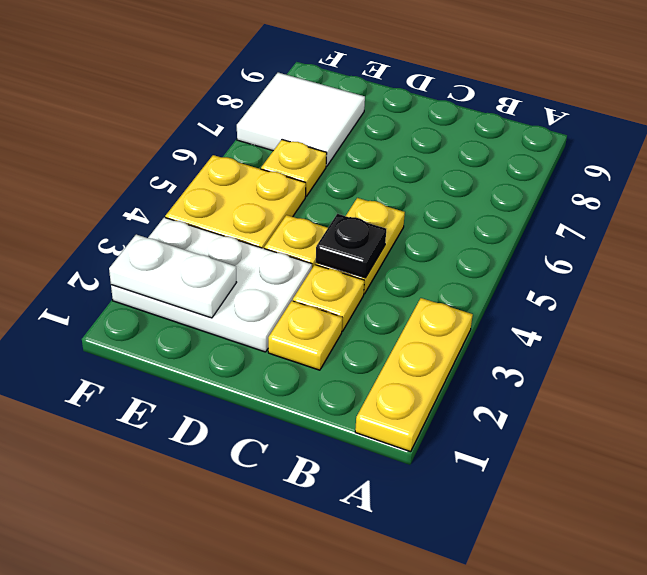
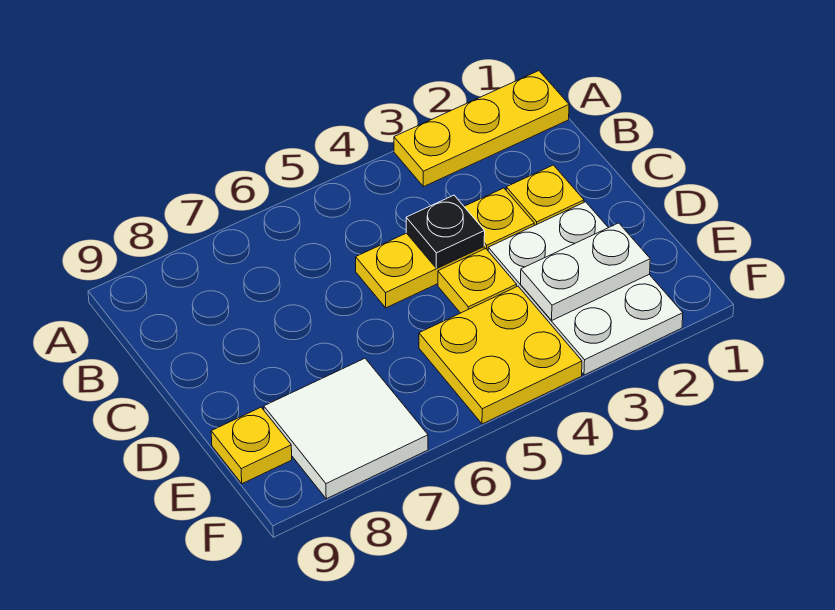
white 1x2 plate [109,235,237,318] -> white 1x2 plate turned to [521,223,650,321]
yellow 1x1 plate [261,140,327,196] -> yellow 1x1 plate moved to [211,407,292,484]

